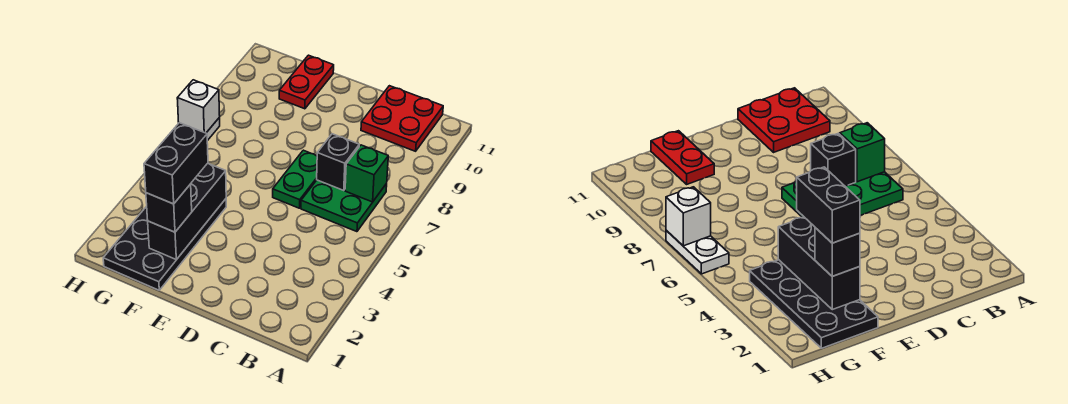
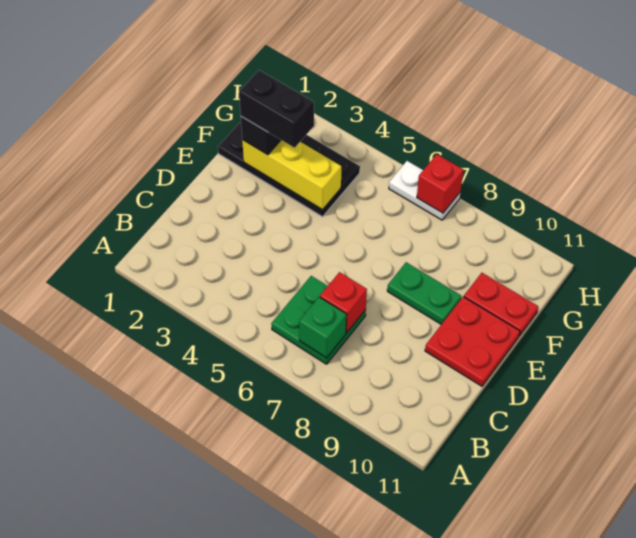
red 2x2 plate [361,86,443,151] -> red 2x2 plate moved to [425,297,520,386]
black 1x1 brick [317,134,359,190] -> red 1x1 brick [320,272,367,333]
green 1x2 plate [273,150,317,208] -> green 1x2 plate moved to [387,262,462,324]
black 1x3 brick [148,163,226,260] -> yellow 1x3 brick [242,140,341,210]
white 1x1 brick [177,80,220,133] -> red 1x1 brick [417,154,463,213]

